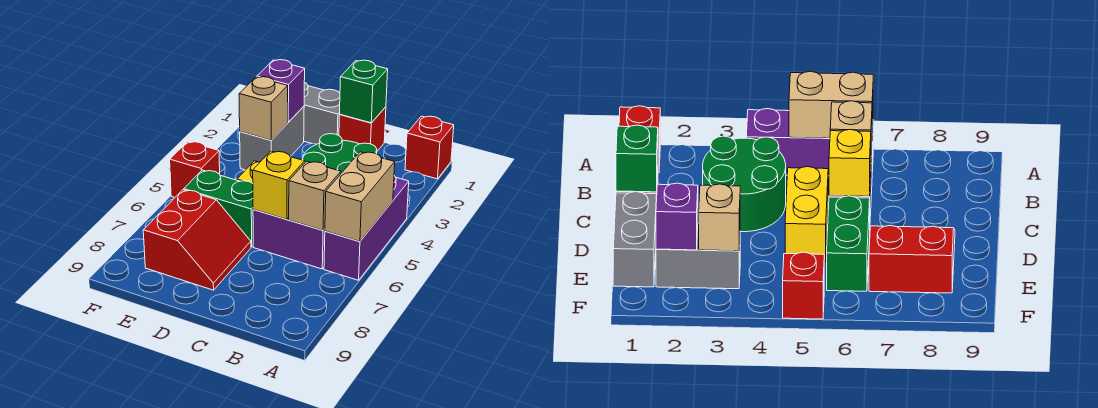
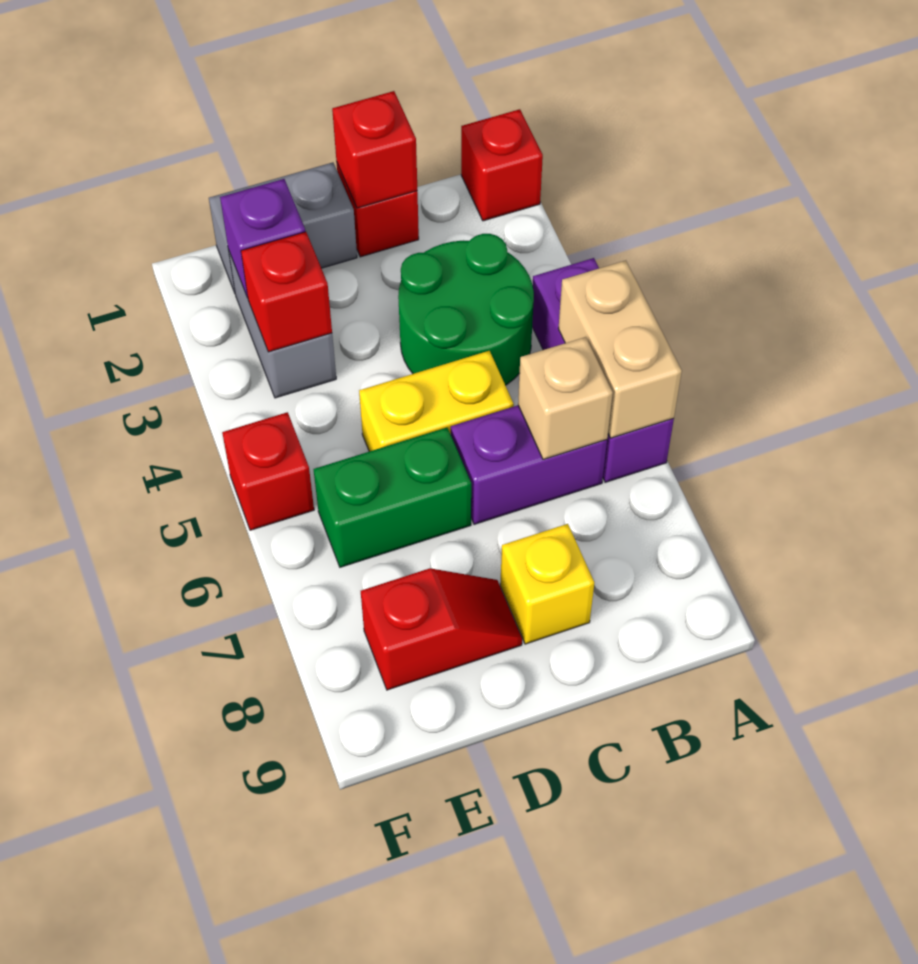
green 1x1 brick [340,60,388,123] -> red 1x1 brick [332,91,417,208]
yellow 1x1 brick [253,151,305,219] -> yellow 1x1 brick moved to [500,524,594,644]
red 2x2 slope [143,190,251,290] -> red 1x2 slope [361,568,522,690]
tan 1x1 brick [239,77,288,140] -> red 1x1 brick [241,232,332,352]

